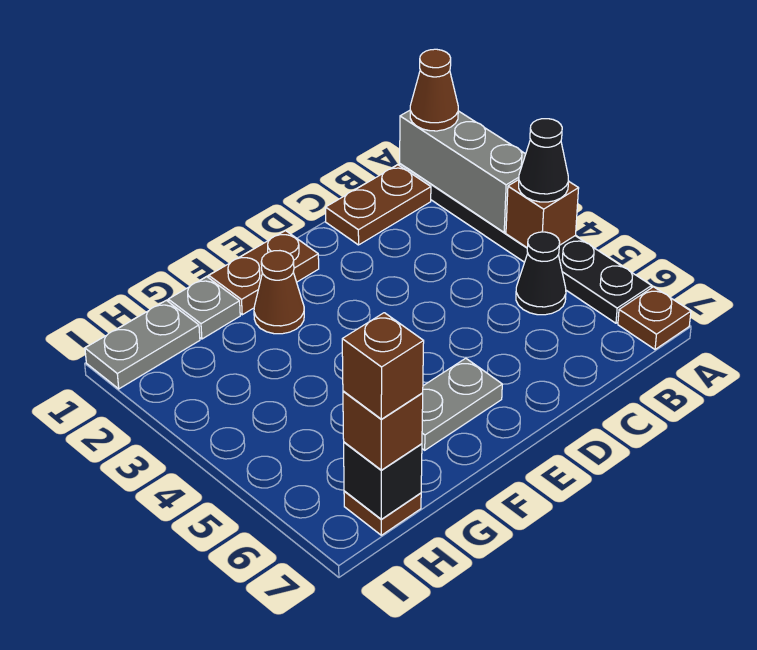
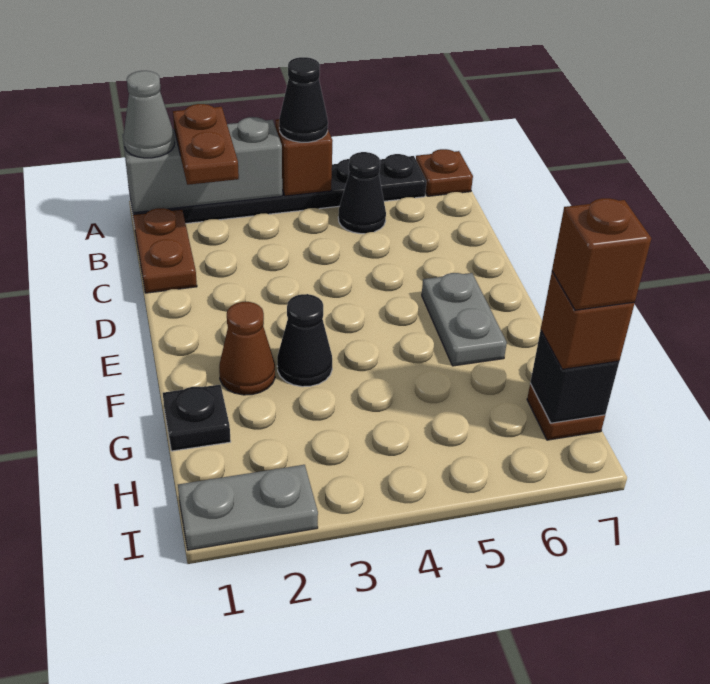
brown 1x1 cone [410,49,458,131] -> grey 1x1 cone [123,71,175,158]
brown 1x2 plate [209,231,319,315] -> brown 1x2 plate moved to [173,104,239,185]
none -> black 1x1 cone [277,294,332,387]
grey 1x1 plate [168,277,240,339] -> black 1x1 plate [163,385,231,451]
grey 1x2 plate [85,300,200,389] -> grey 1x2 plate turned to [178,465,318,550]

